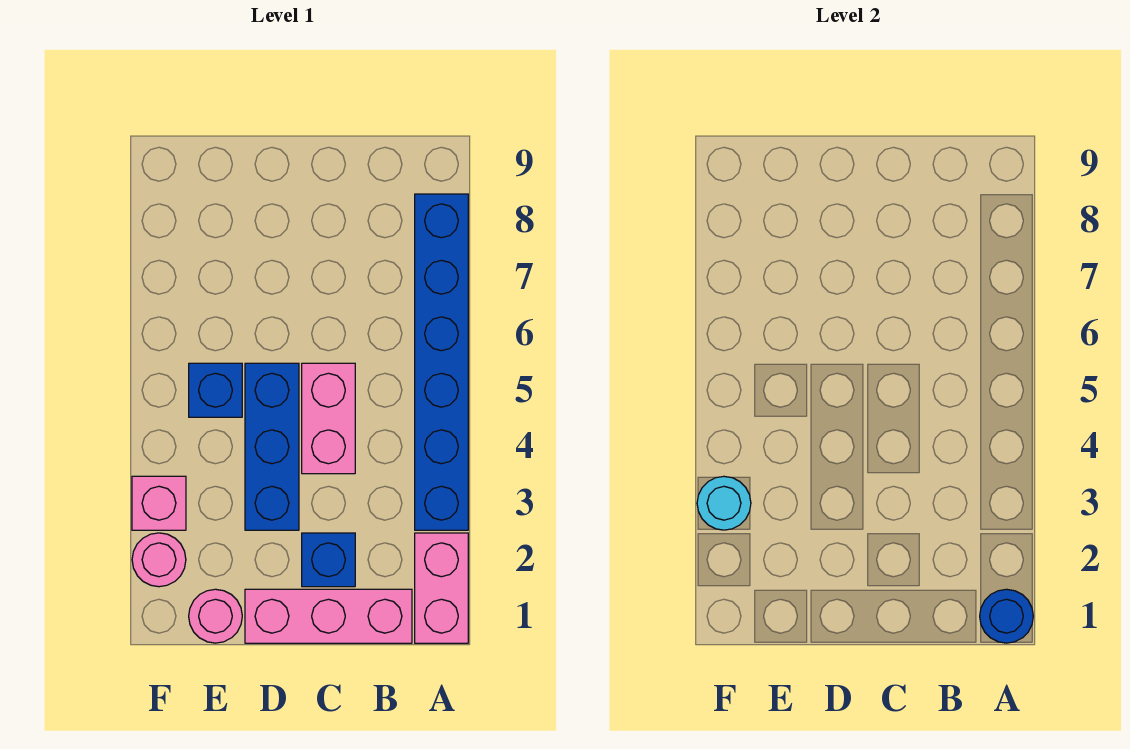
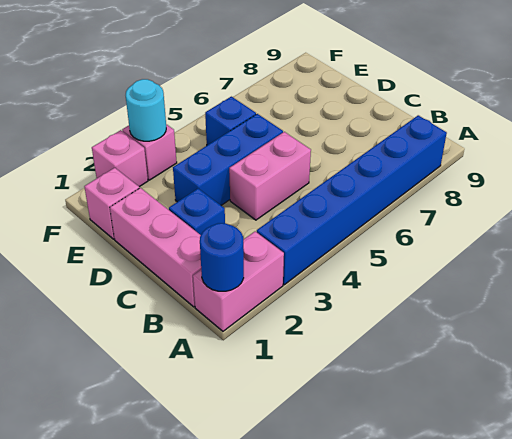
pink 1x1 round brick [189,589,242,643] -> pink 1x1 brick [84,168,139,239]
pink 1x1 round brick [132,533,186,587] -> pink 1x1 brick [92,130,148,187]

